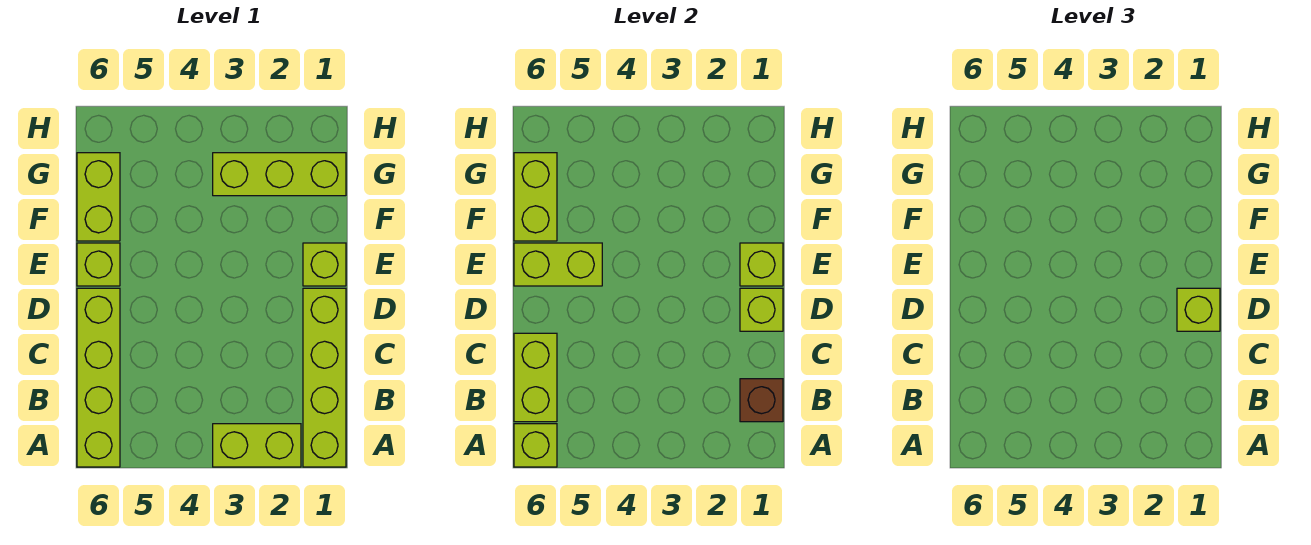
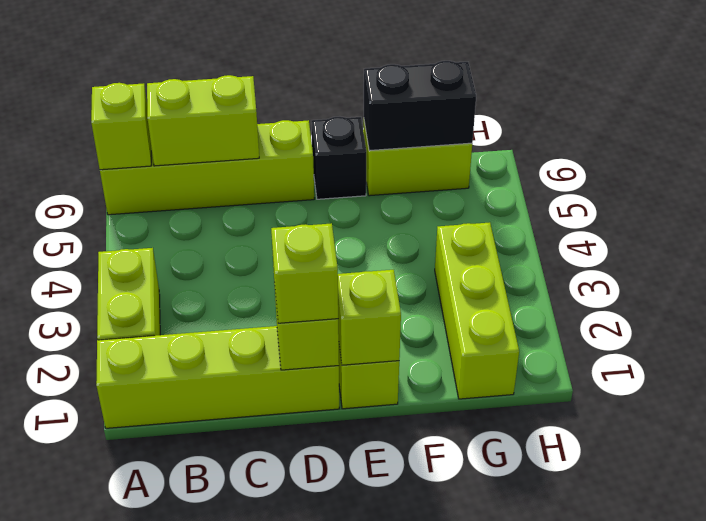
brown 1x1 brick [740,379,783,422] -> none
lime 1x2 brick [514,243,602,286] -> none
lime 1x1 brick [77,243,120,286] -> black 1x1 brick [311,117,366,199]
lime 1x2 brick [514,153,557,241] -> black 1x2 brick [364,61,476,151]

